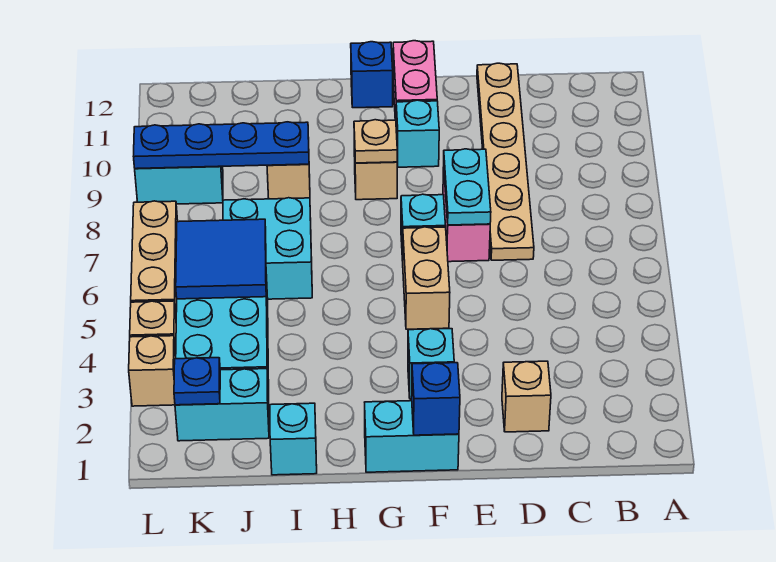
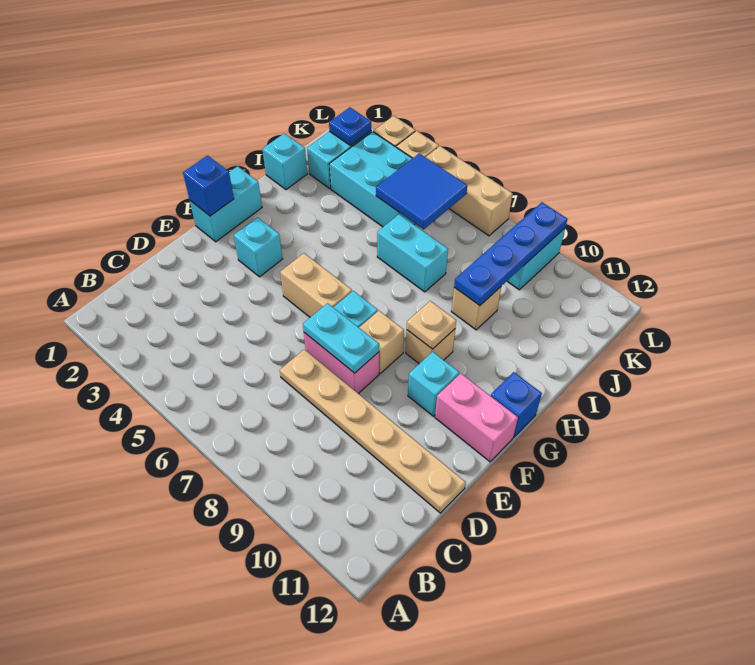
tan 1x1 brick [502,361,551,432] -> tan 1x1 brick moved to [359,311,404,373]
cyan 2x2 brick [223,198,312,299] -> cyan 1x2 brick [377,214,448,292]

